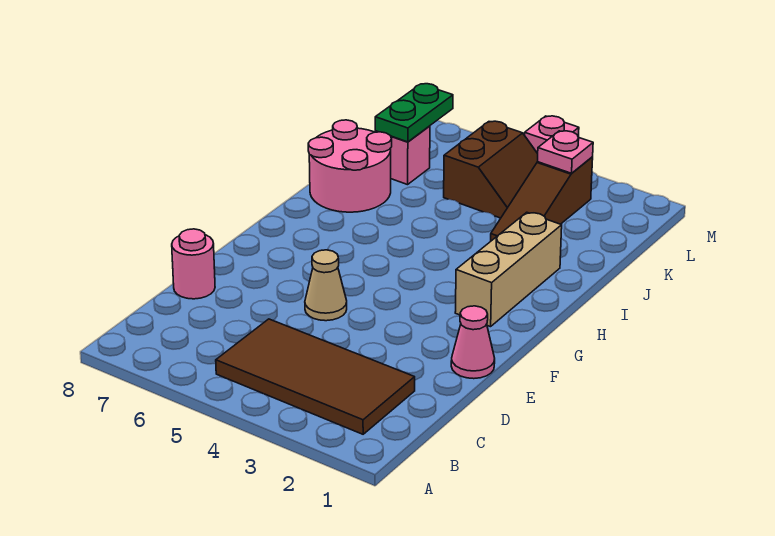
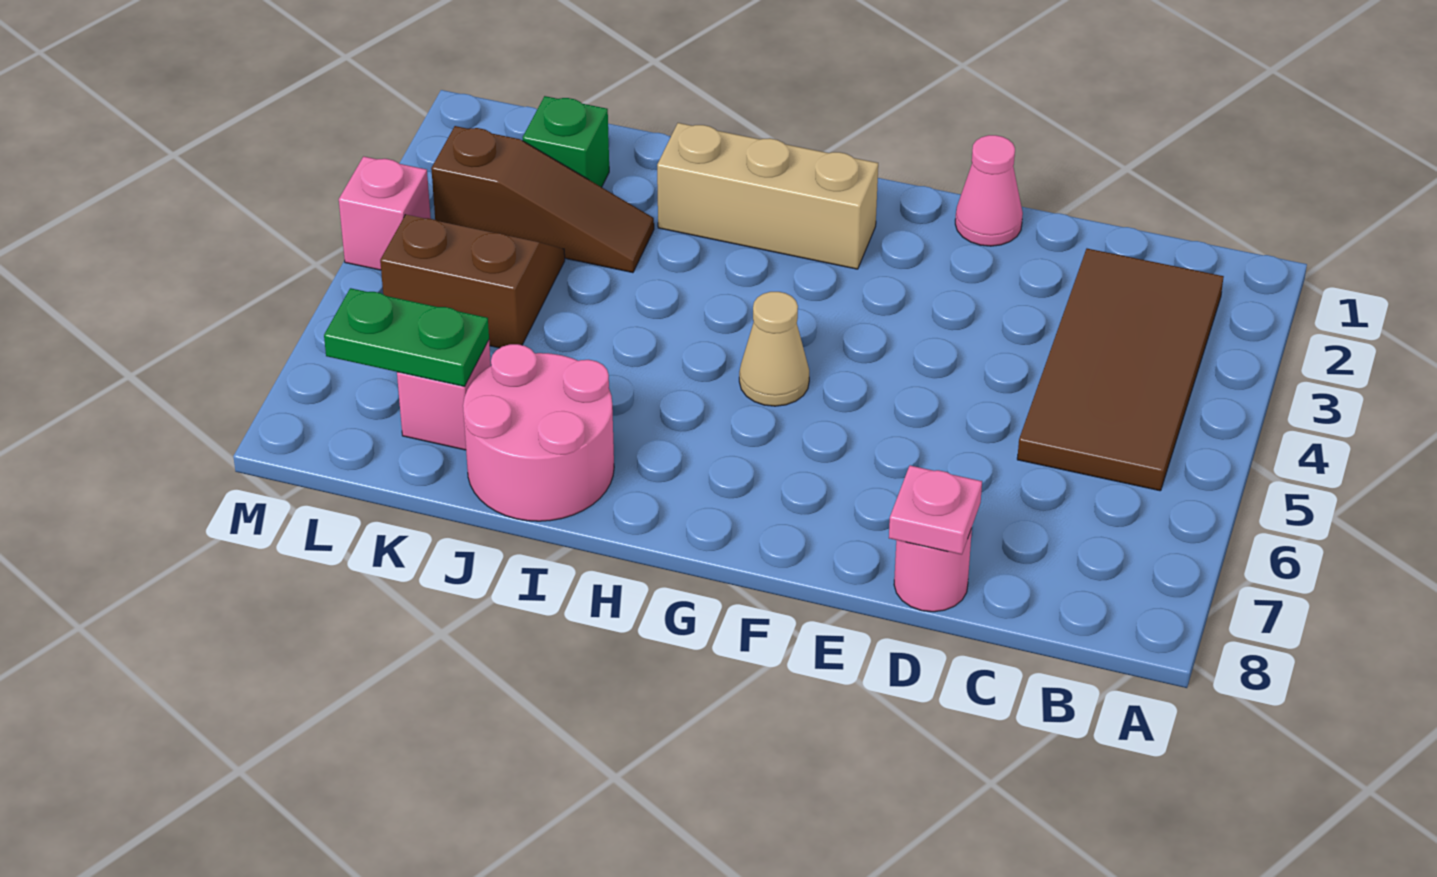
tan 1x1 cone [305,250,347,321] -> tan 1x1 cone moved to [739,292,809,406]
none -> green 1x1 brick [523,96,609,187]
pink 1x1 plate [538,131,593,173] -> pink 1x1 plate moved to [889,465,982,555]

